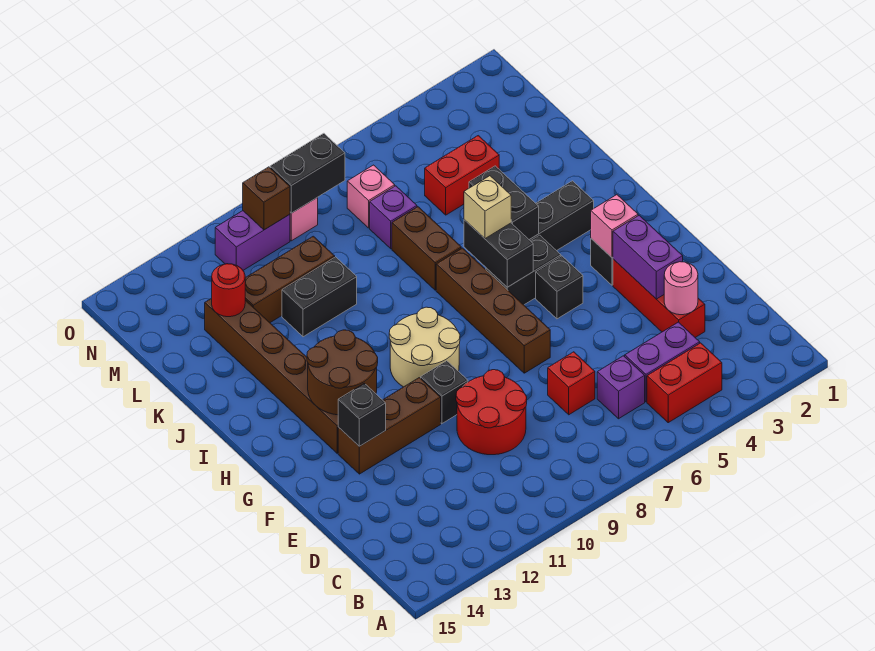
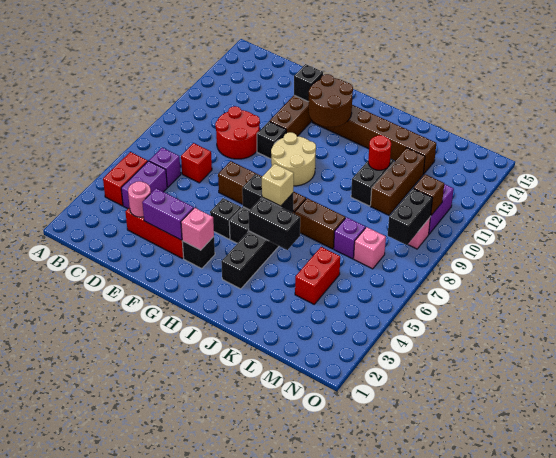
red 1x1 round brick [212,264,245,317] -> red 1x1 round brick moved to [368,135,391,170]

